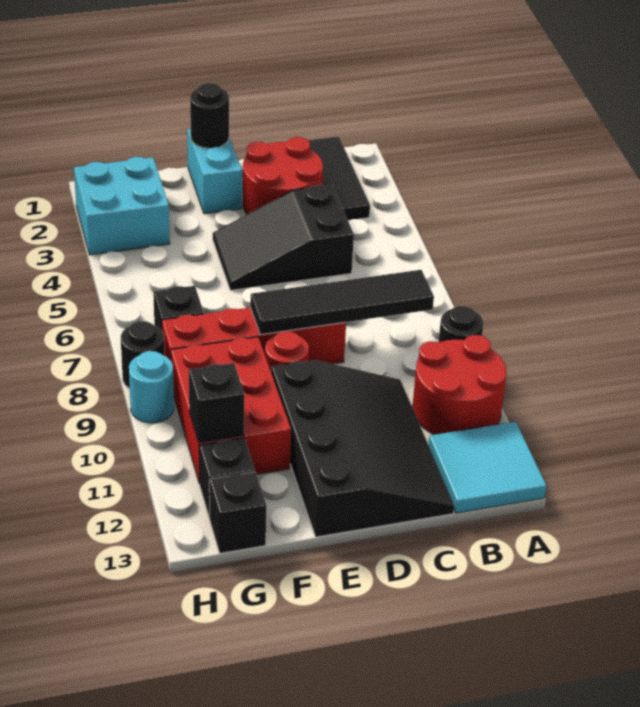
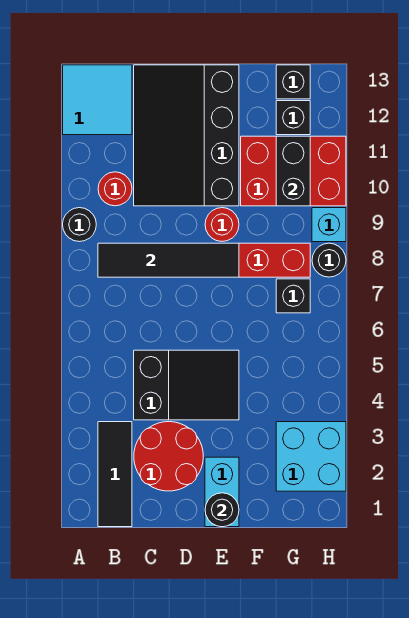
red 2x2 round brick [413,335,507,435] -> red 1x1 round brick [98,172,132,206]
red 2x3 brick [171,337,291,483] -> red 2x3 brick turned to [241,136,346,206]
black 1x1 brick [189,363,244,443] -> black 1x2 brick [276,136,310,206]
cyan 1x1 round brick [129,351,174,423] -> cyan 1x1 brick [312,208,346,242]

